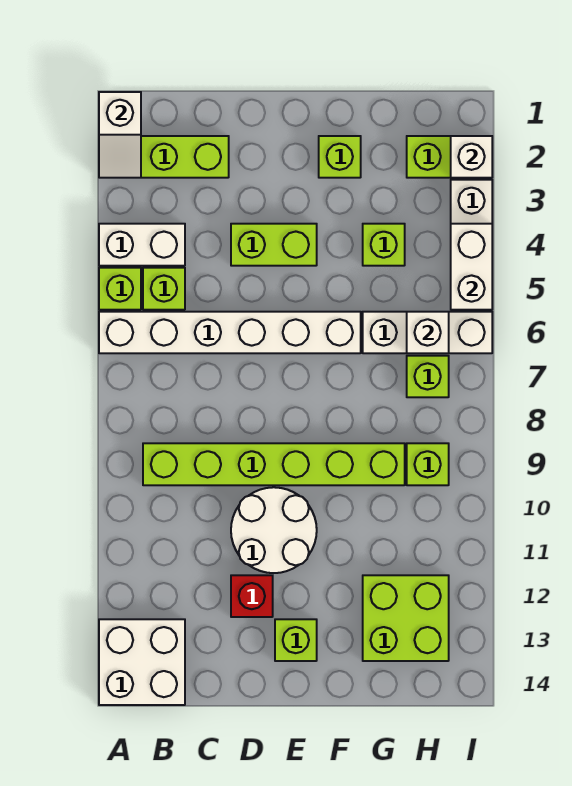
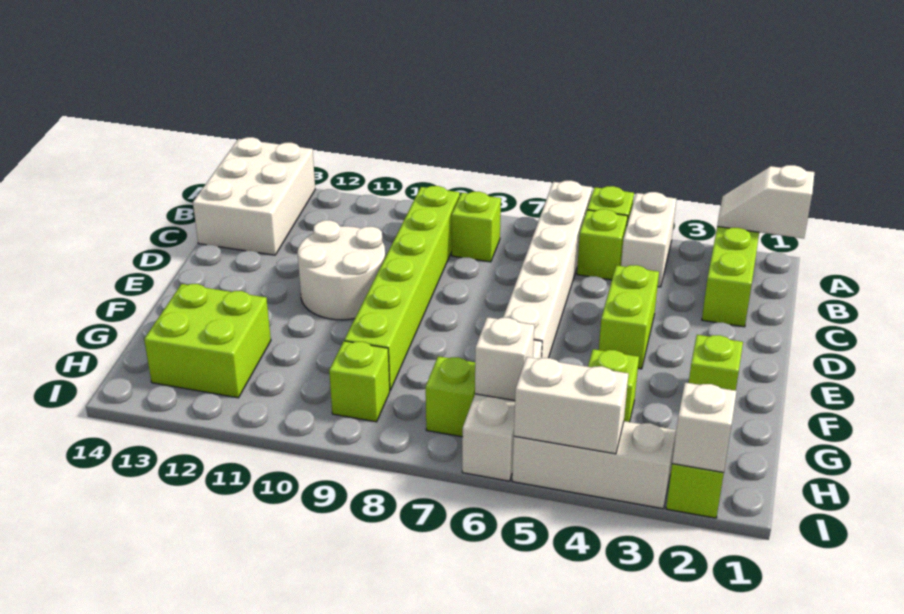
white 2x2 brick [99,619,185,705] -> white 2x3 brick [193,137,315,255]
red 1x1 brick [231,575,273,617] -> none
lime 1x1 brick [275,619,317,661] -> lime 1x1 brick moved to [452,192,501,262]

